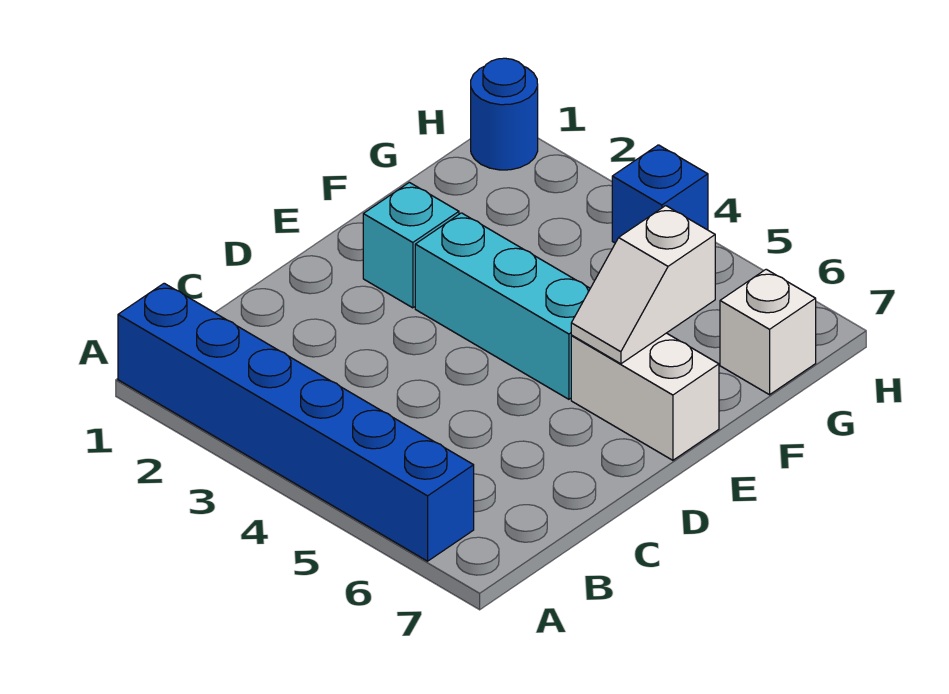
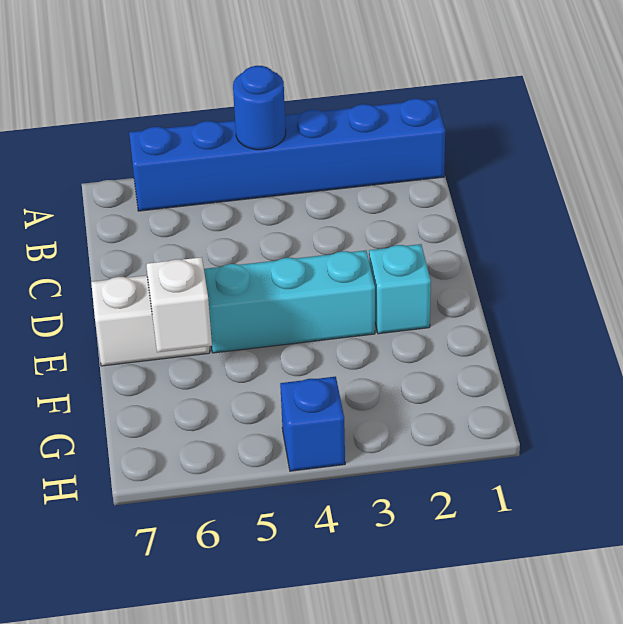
white 1x1 brick [720,269,816,395] -> none
blue 1x1 round brick [471,58,538,170] -> blue 1x1 round brick moved to [233,66,286,150]

